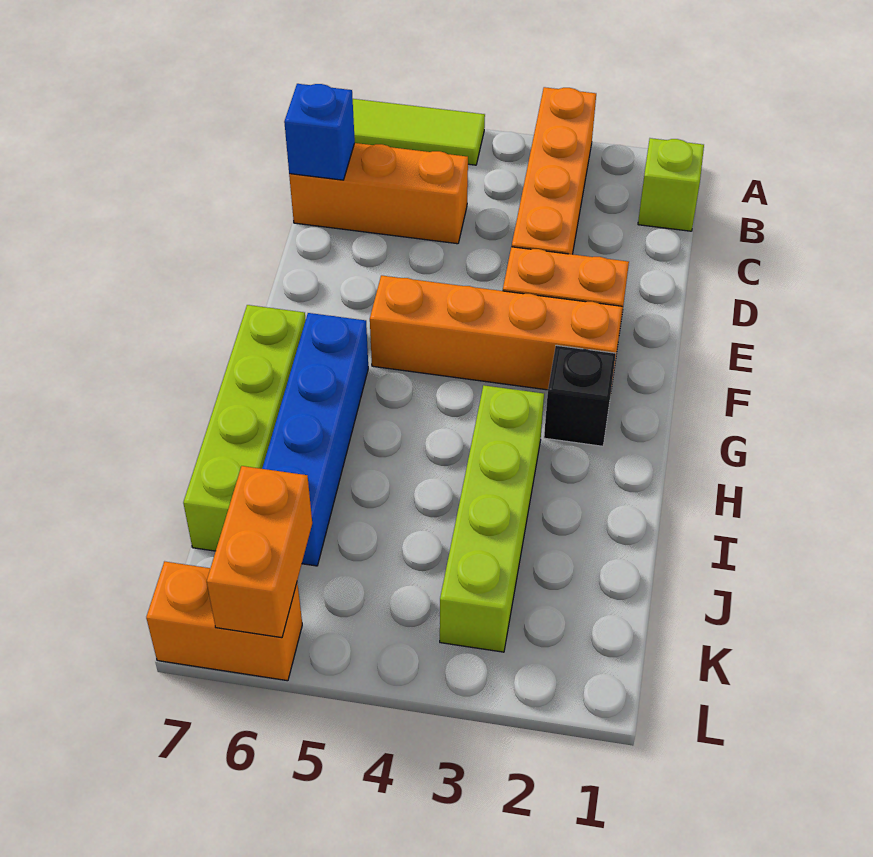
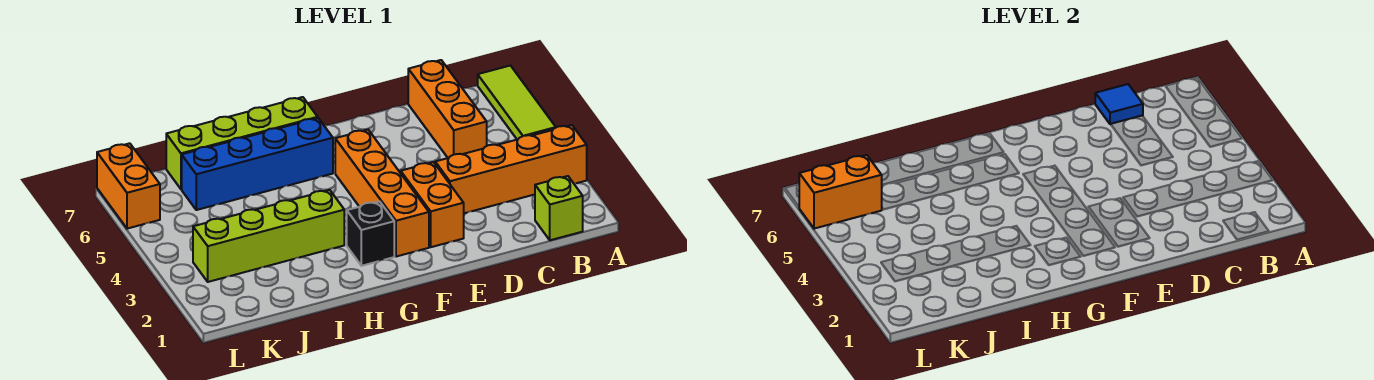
blue 1x1 brick [284,84,355,180] -> blue 1x1 tile [1095,84,1143,124]

